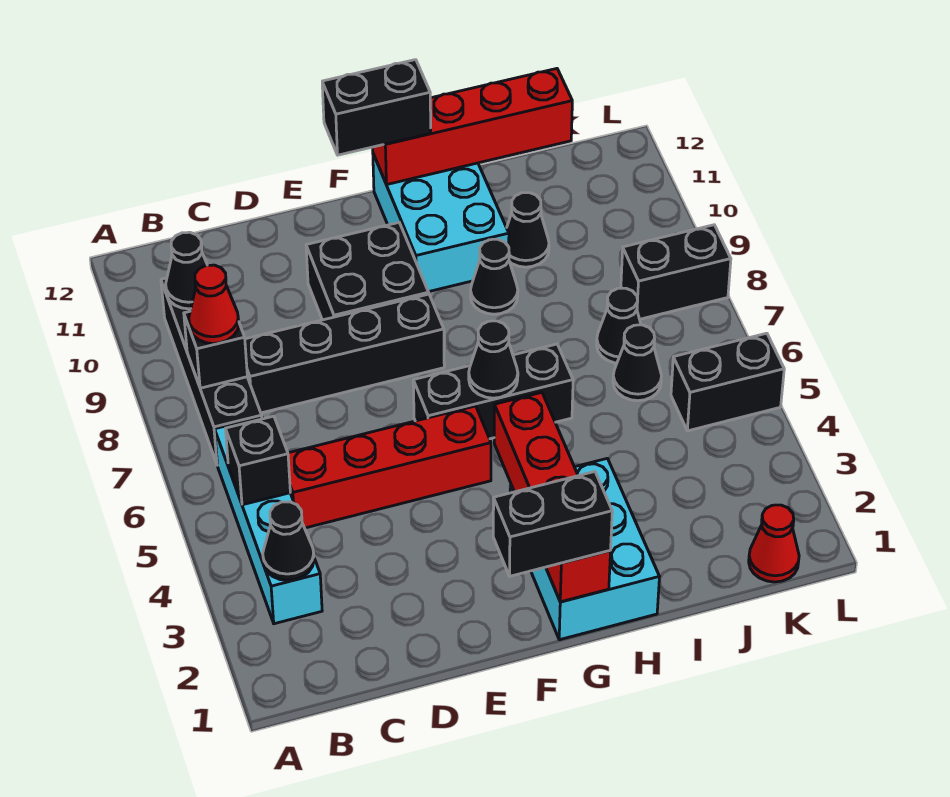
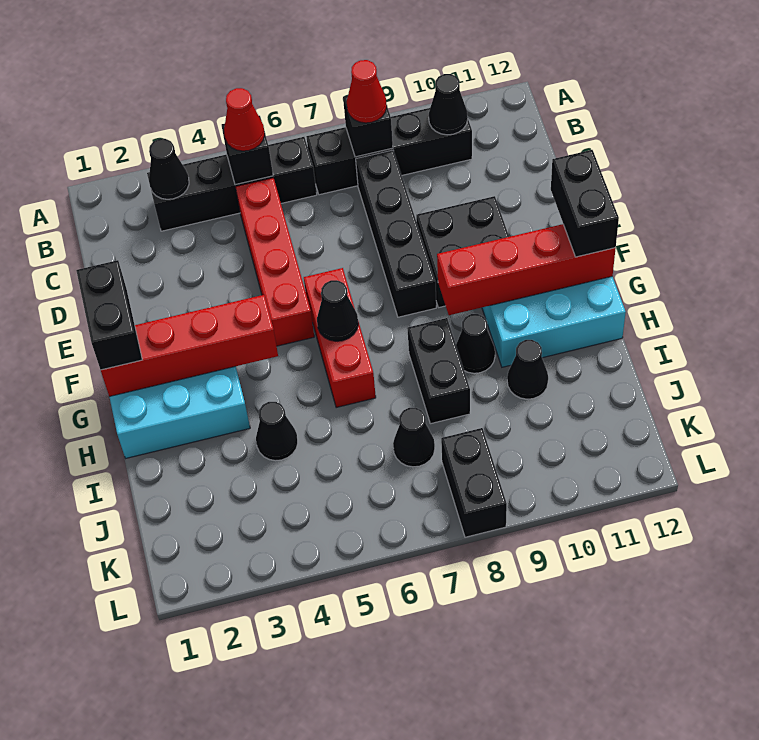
cyan 1x4 brick [215,417,322,624] -> black 1x4 brick [147,137,317,231]
black 1x3 brick [413,344,573,439] -> red 1x3 brick [304,268,376,408]
red 1x4 brick [373,69,572,185] -> red 1x4 brick turned to [437,224,616,315]
black 1x1 cone [613,325,662,401] -> black 1x1 cone moved to [256,402,298,461]
red 1x1 cone [749,505,799,582] -> red 1x1 cone moved to [224,88,265,151]
black 1x2 brick [671,333,784,431] -> black 1x2 brick moved to [407,318,470,424]

